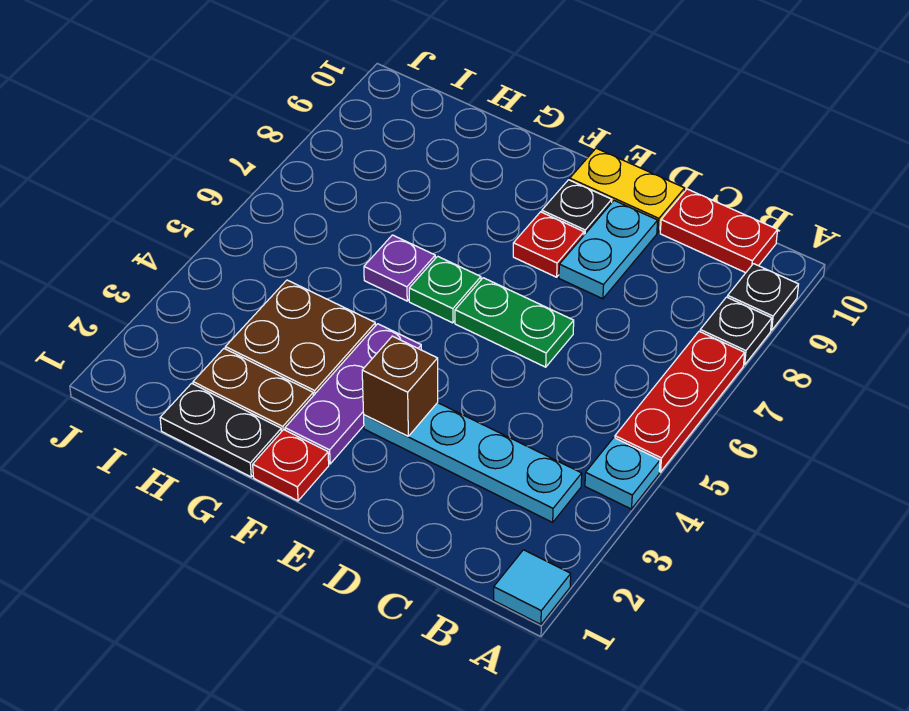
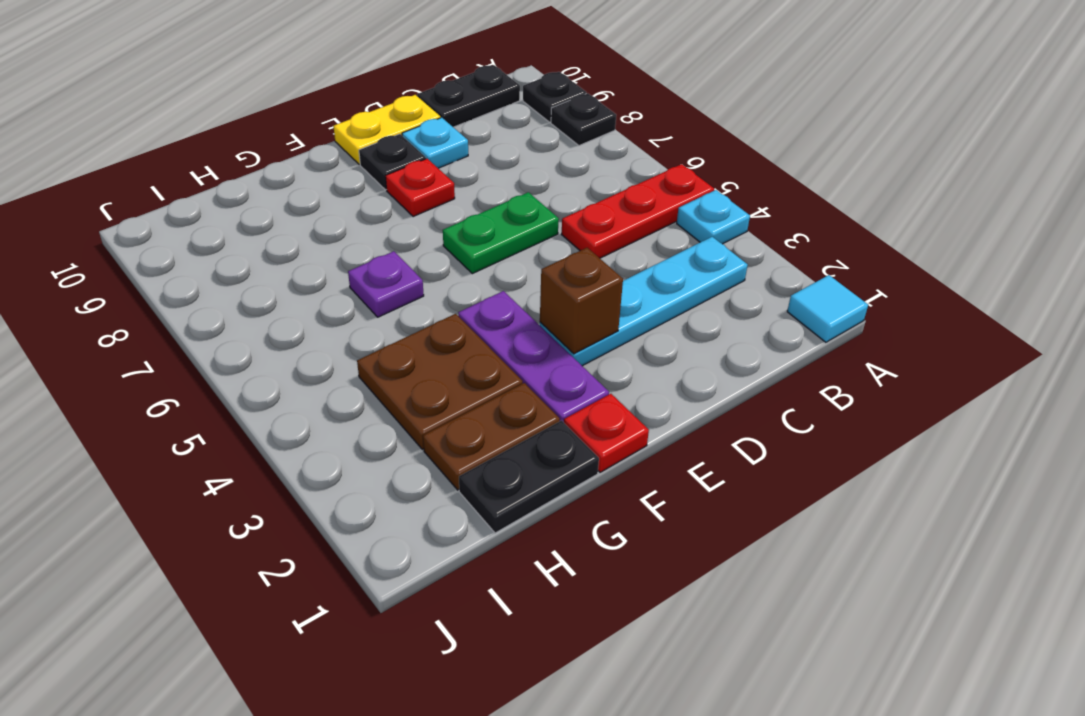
red 1x3 plate [615,331,745,472] -> red 1x3 plate turned to [562,164,714,258]
red 1x2 plate [660,189,777,273] -> black 1x2 plate [417,65,520,127]
cyan 1x2 plate [559,201,658,299] -> cyan 1x1 plate [402,118,468,168]
green 1x1 plate [409,256,481,323] -> none

